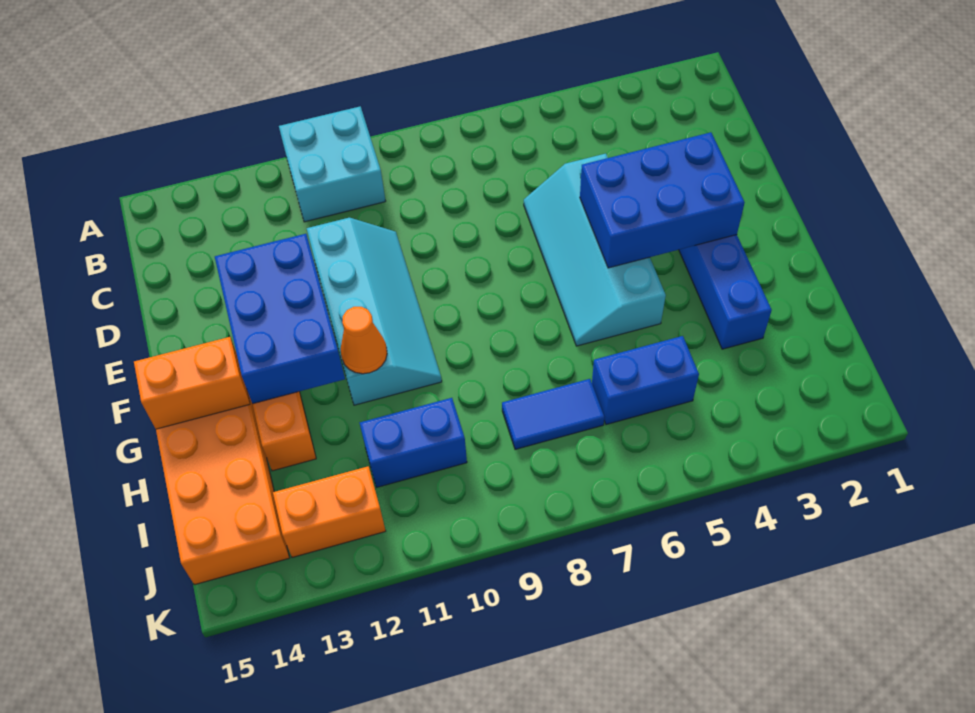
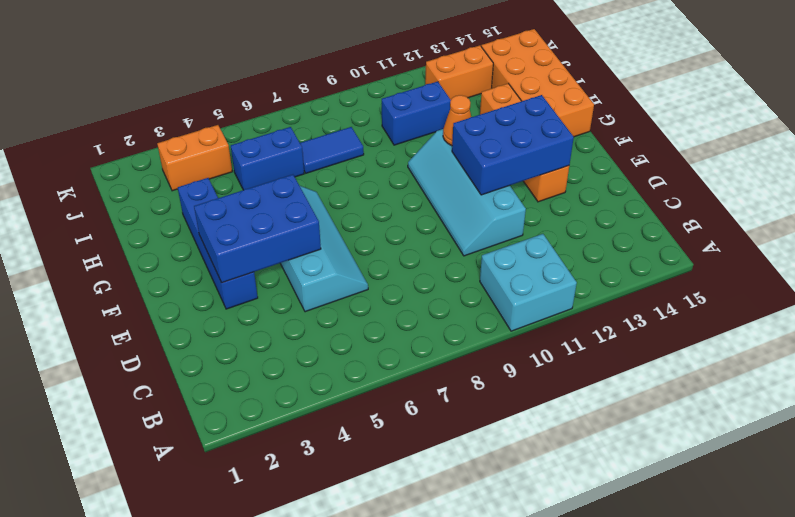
blue 2x3 brick [215,234,345,404] -> blue 2x3 brick turned to [452,95,574,195]
orange 1x2 brick [134,337,250,429] -> orange 1x2 brick moved to [157,125,232,191]

